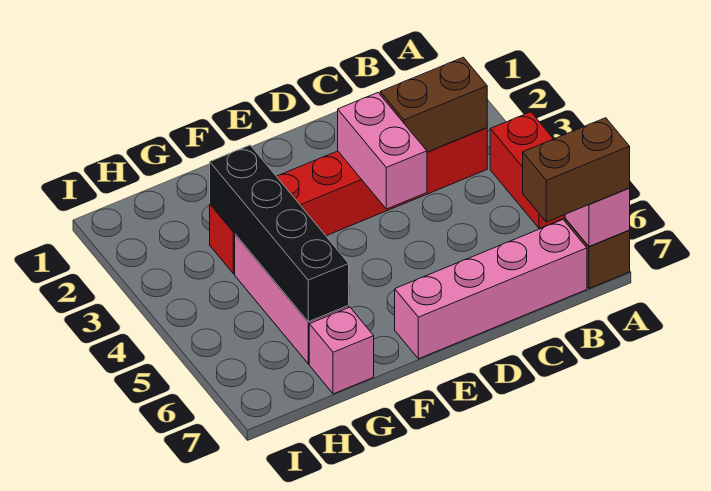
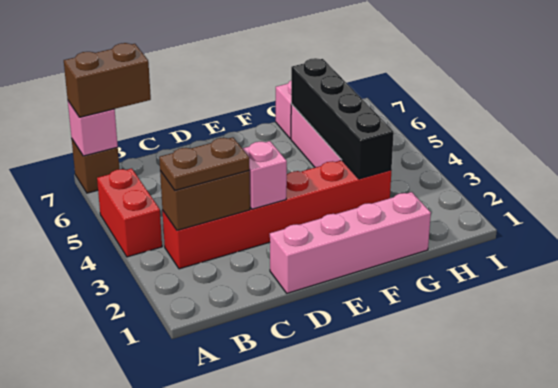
none -> brown 1x2 plate [159,137,249,190]
pink 1x4 brick [395,220,587,359] -> pink 1x4 brick moved to [270,192,431,293]
pink 1x2 brick [338,93,427,209] -> pink 1x1 brick [242,141,287,209]

